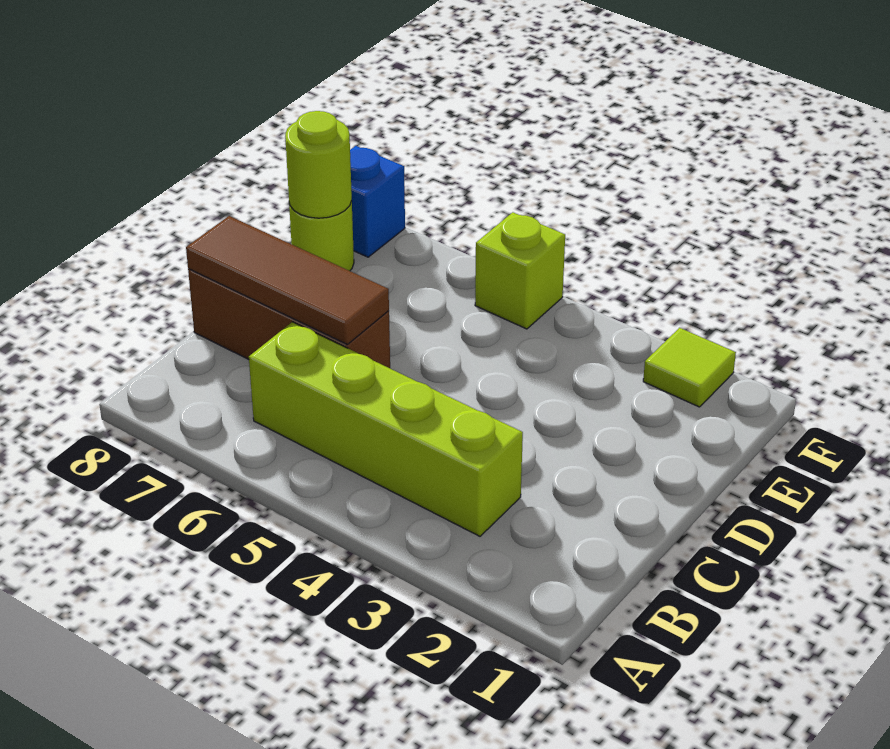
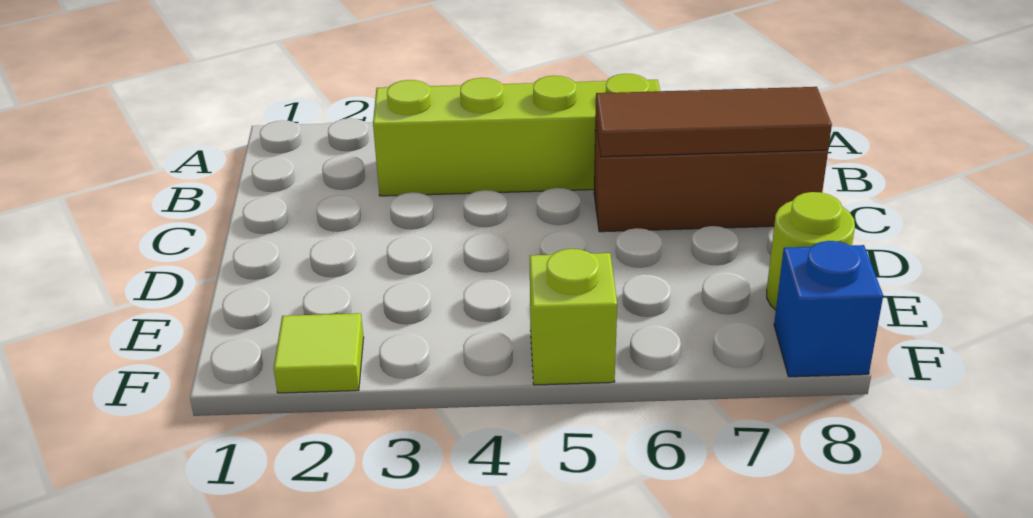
lime 1x1 round brick [285,111,352,218] -> none

